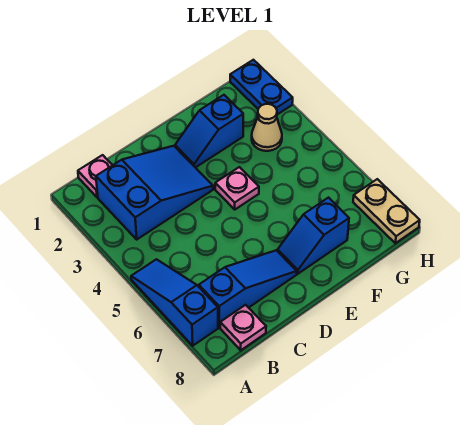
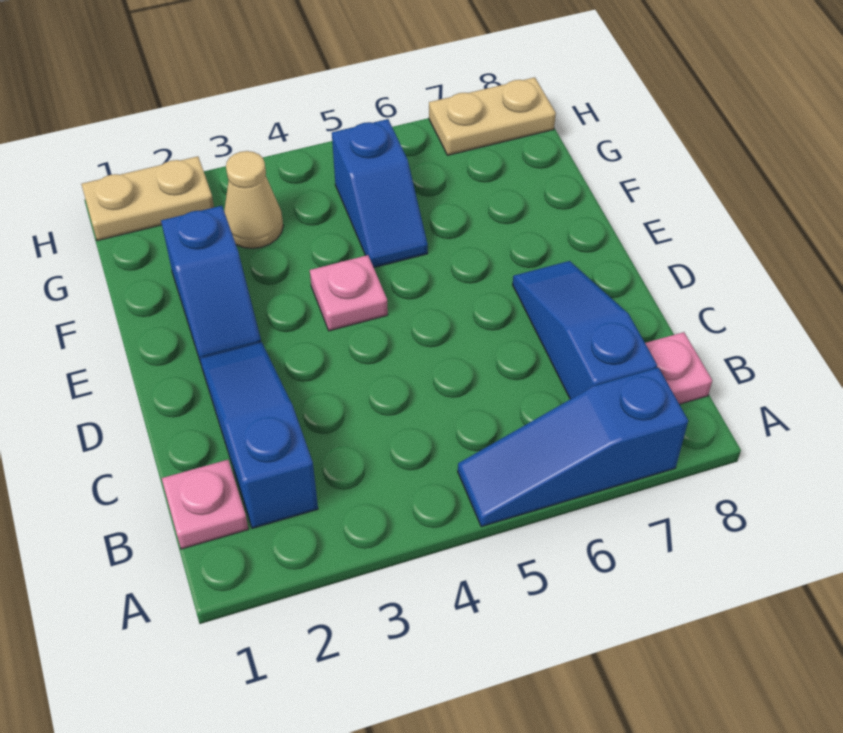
blue 2x3 slope [96,146,213,239] -> blue 1x3 slope [200,342,318,528]
blue 1x2 slope [278,198,349,274] -> blue 1x2 slope moved to [332,119,428,268]
blue 1x2 plate [230,60,293,115] -> tan 1x2 plate [81,156,214,241]

